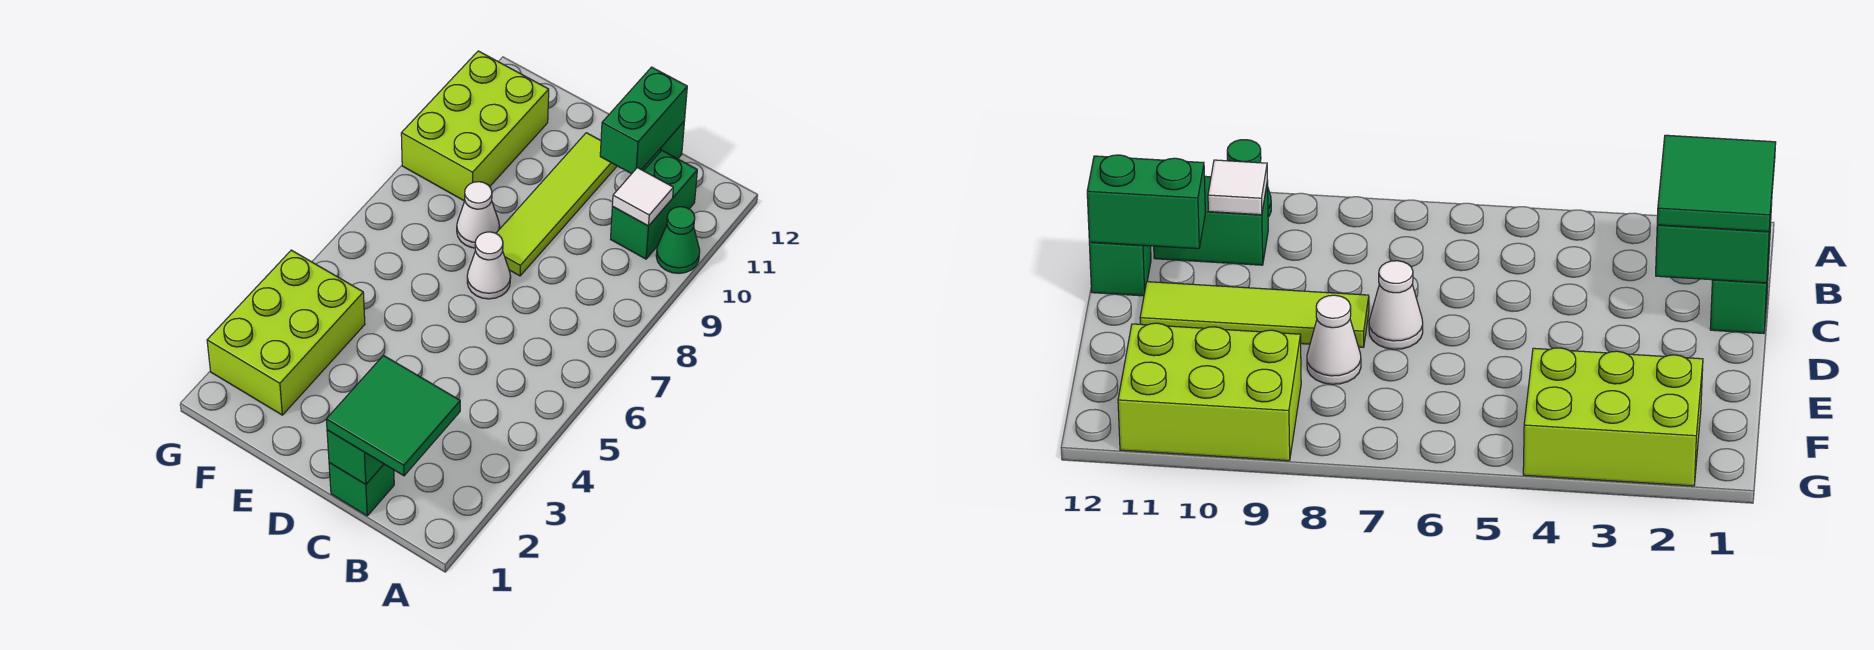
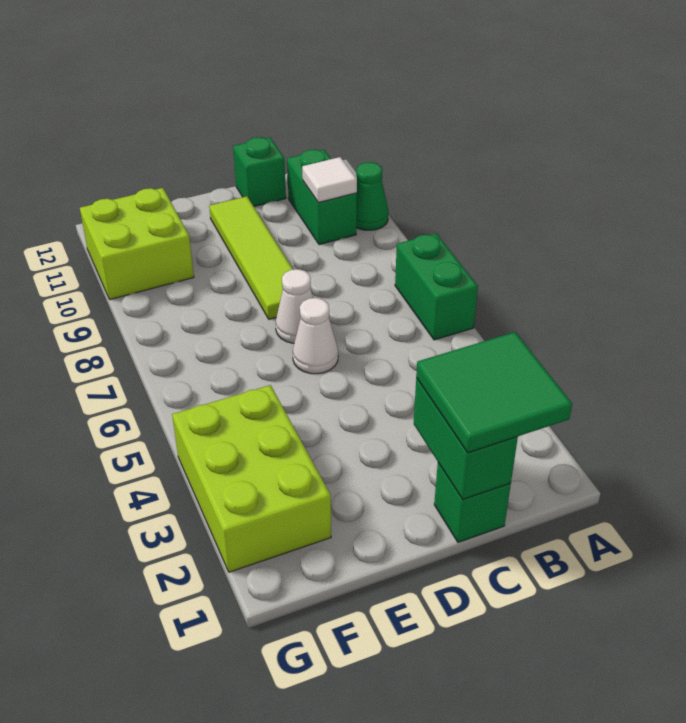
green 1x2 brick [600,67,687,174] -> green 1x2 brick moved to [395,233,478,340]
white 1x1 cone [457,182,500,248] -> white 1x1 cone moved to [293,298,338,374]
lime 2x3 brick [401,51,549,201] -> lime 2x2 brick [80,188,194,300]

